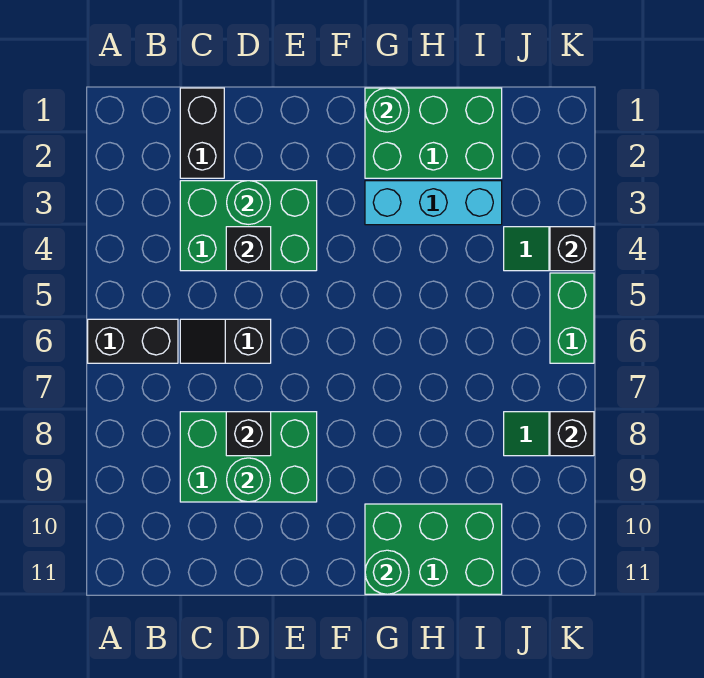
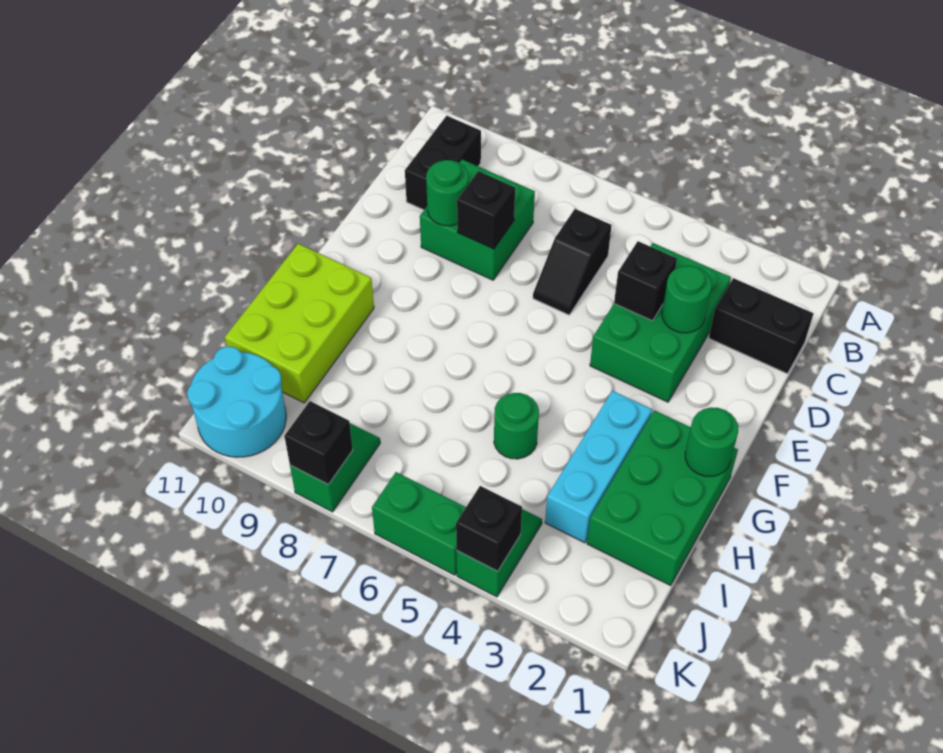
black 1x2 brick [88,319,178,363] -> black 1x2 brick moved to [405,116,481,210]
black 1x2 slope [180,319,271,363] -> black 1x2 slope turned to [533,209,612,315]
green 2x3 brick [180,412,317,502] -> green 2x2 brick [420,159,535,280]
green 2x3 brick [365,504,502,594] -> lime 2x3 brick [225,244,374,403]
green 1x1 round brick [365,550,409,594] -> green 1x1 round brick moved to [494,393,539,459]
none -> cyan 2x2 round brick [187,347,286,457]

